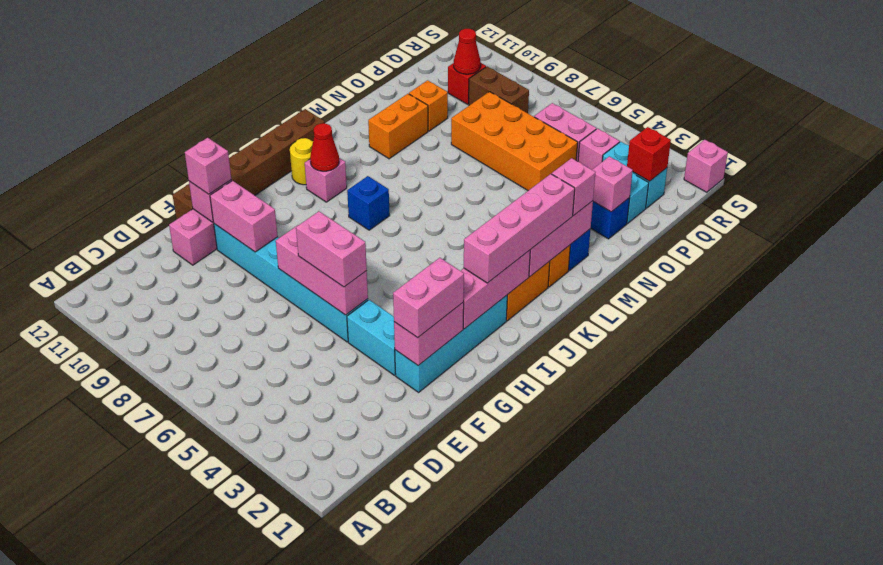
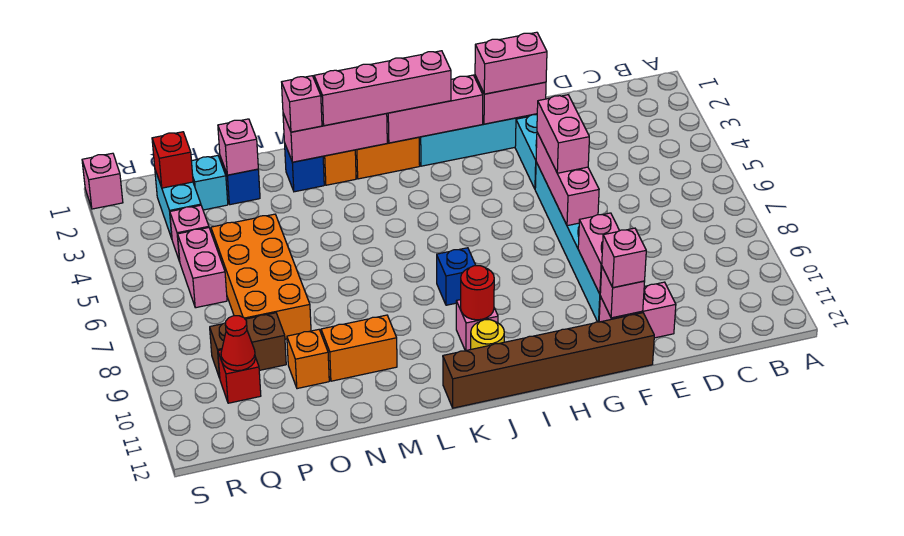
red 1x1 cone [310,123,339,171] -> red 1x1 round brick [461,266,494,320]
brown 1x2 brick [469,67,529,113] -> brown 1x2 brick turned to [210,313,286,378]

